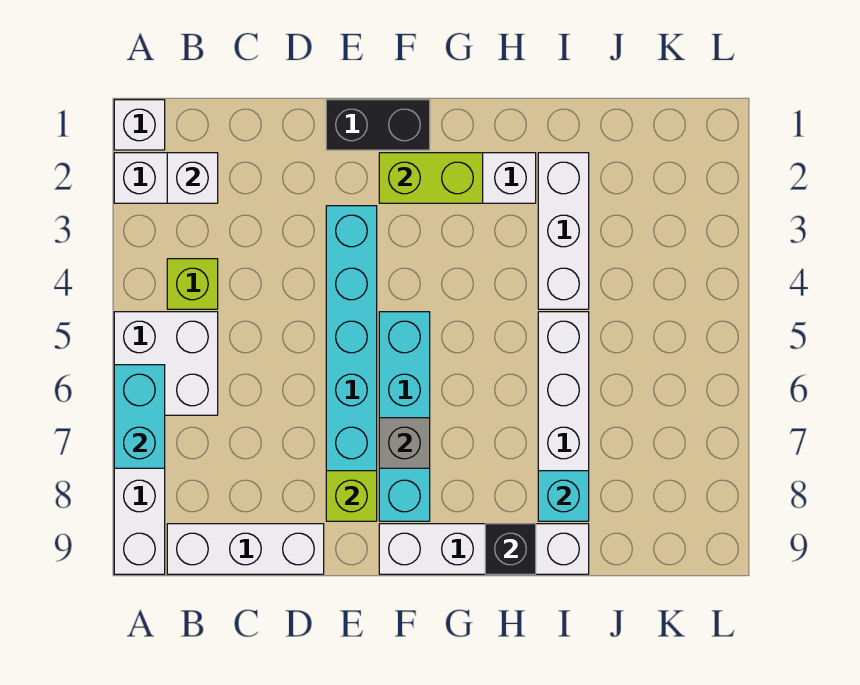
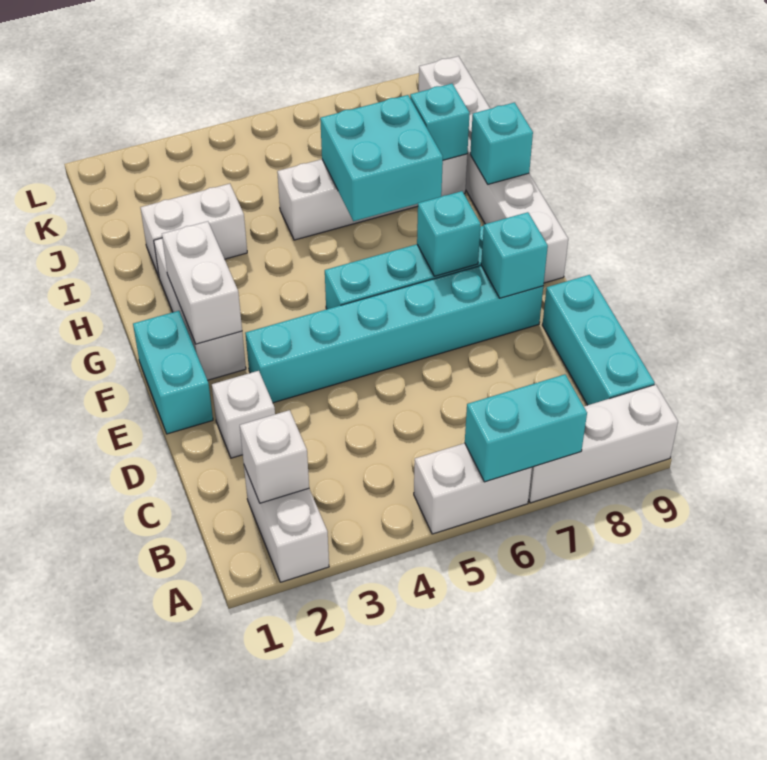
white 1x1 brick [114,100,165,150] -> white 1x1 brick moved to [212,371,275,458]
white 2x2 brick [114,312,218,415] -> white 1x2 brick [414,443,532,534]
lime 1x1 brick [167,259,218,309] -> none
white 1x3 brick [167,524,324,574] -> cyan 1x3 brick [542,275,655,405]
black 1x2 brick [326,100,430,150] -> cyan 1x2 brick [133,311,213,434]
lime 1x1 brick [326,471,377,521] -> cyan 1x1 brick [481,212,548,298]
lime 1x2 brick [379,153,483,203] -> white 1x2 brick [162,221,242,344]
grey 1x1 brick [379,418,430,468] -> cyan 1x1 brick [417,191,481,276]
white 1x4 brick [379,524,589,574] -> white 1x6 brick [419,56,568,283]
none -> cyan 2x2 brick [320,95,443,221]
black 1x1 brick [485,524,536,574] -> cyan 1x1 brick [470,103,533,184]
white 1x3 brick [538,153,589,309] -> white 1x2 brick [140,184,247,276]

